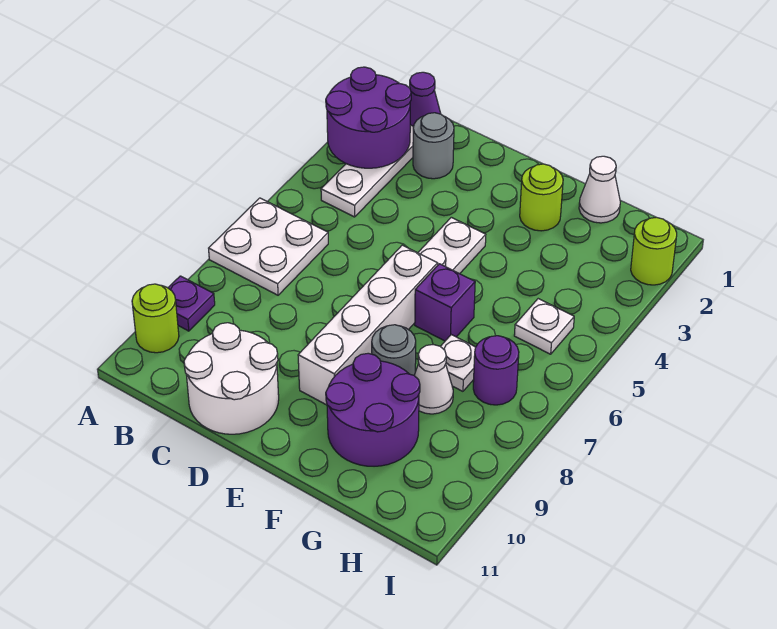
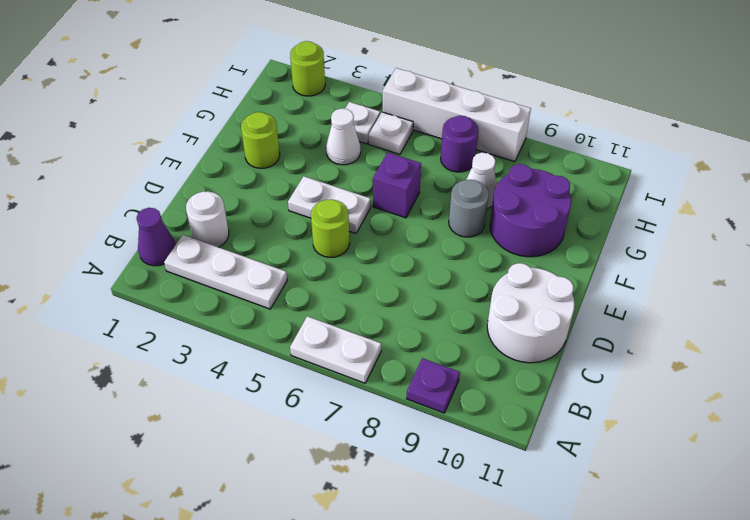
purple 2x2 round brick [326,67,411,168] -> none
white 2x2 plate [209,198,328,295] -> white 1x2 plate [290,316,381,383]
lime 1x1 round brick [132,284,179,353] -> lime 1x1 round brick moved to [311,199,350,257]
grey 1x1 round brick [413,113,454,179] -> white 1x1 round brick [186,191,229,247]
white 1x4 brick [298,245,438,405] -> white 1x4 brick moved to [383,68,531,162]
white 1x1 cone [579,156,620,223] -> white 1x1 cone moved to [326,108,361,165]
white 1x1 plate [440,335,476,391] -> white 1x1 plate moved to [345,102,380,144]

